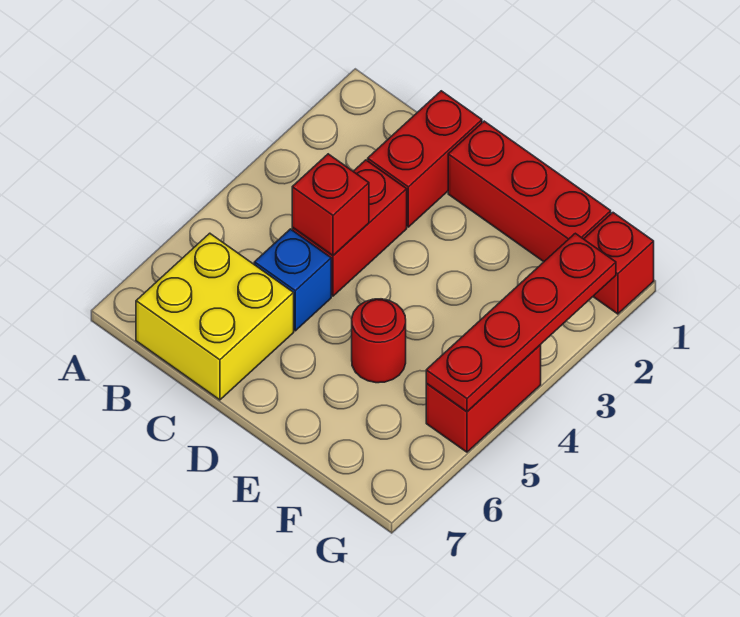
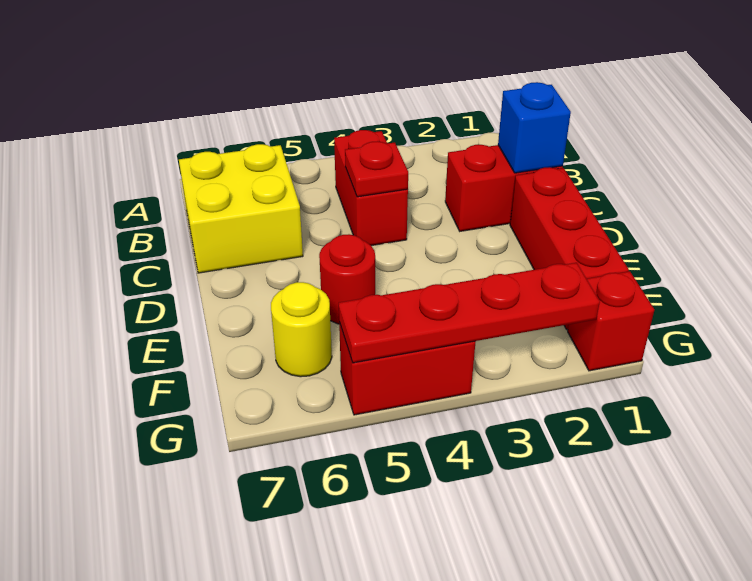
red 1x2 brick [292,160,407,296] -> red 1x2 brick turned to [334,130,408,246]
red 1x1 brick [292,154,369,255] -> red 1x1 plate [345,141,408,197]
blue 1x1 brick [254,229,331,331] -> blue 1x1 brick moved to [498,82,571,173]
none -> yellow 1x1 round brick [271,282,332,377]

